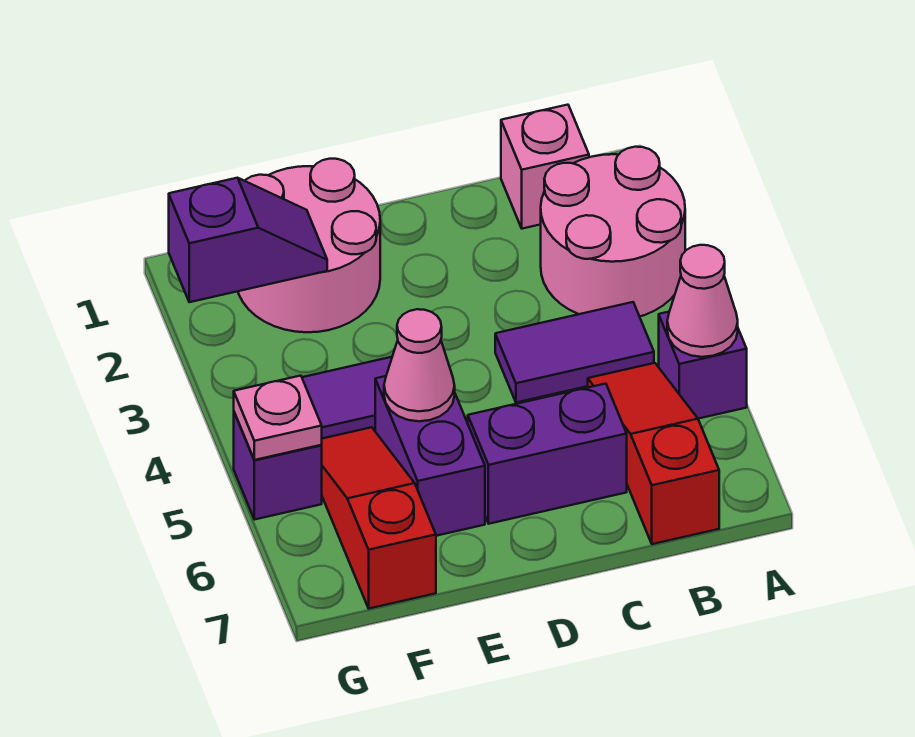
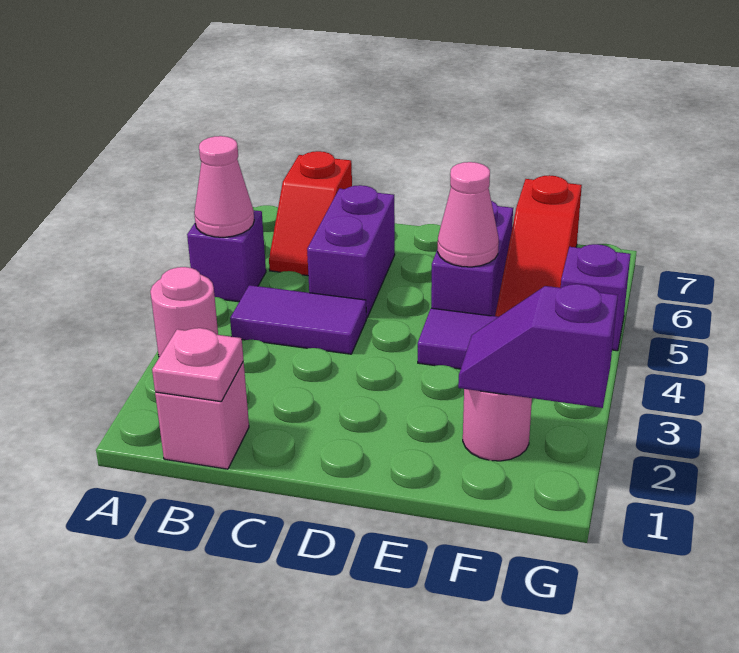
pink 2x2 round brick [541,147,685,317] -> pink 1x1 round brick [150,267,218,357]
red 1x3 slope [588,363,719,544] -> red 1x2 slope [269,151,352,276]
purple 1x2 brick [468,384,627,524] -> purple 1x2 brick turned to [307,185,395,318]
pink 2x2 round brick [238,159,380,332] -> pink 1x1 round brick [463,389,532,461]
pink 1x1 plate [234,376,322,460] -> pink 1x1 plate moved to [152,328,244,402]

